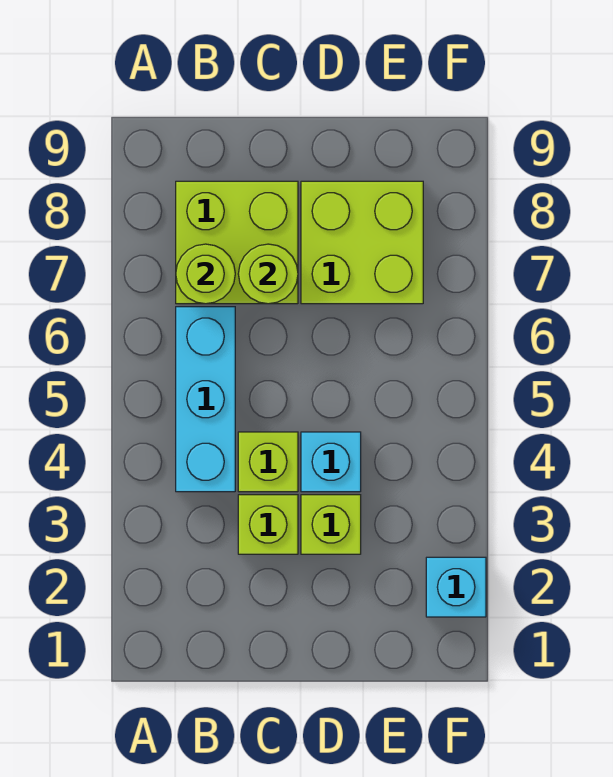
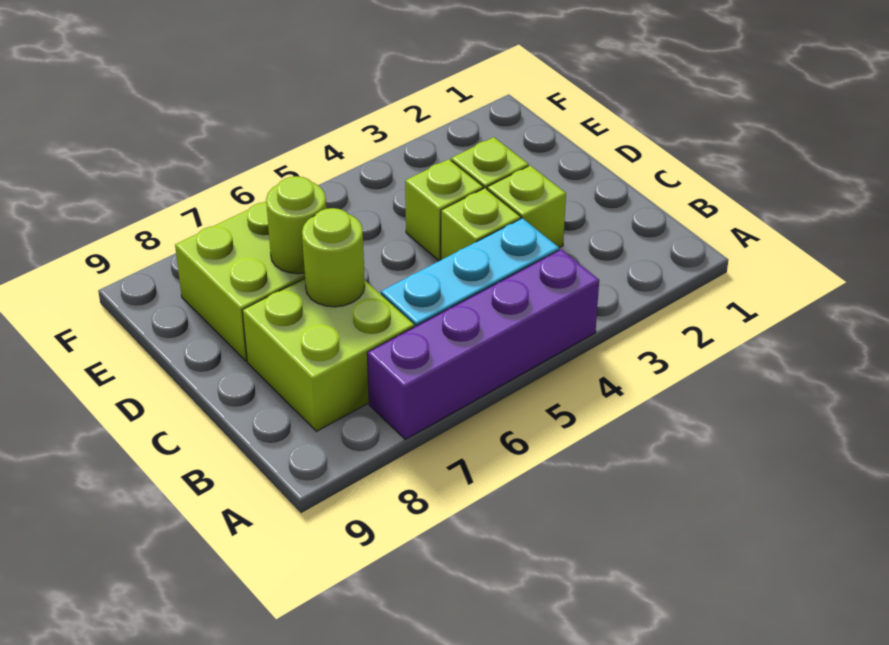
none -> purple 1x4 brick [367,249,599,439]
lime 1x1 round brick [176,244,235,304] -> lime 1x1 round brick moved to [266,176,326,274]
cyan 1x1 brick [301,432,361,492] -> lime 1x1 brick [405,159,483,261]
cyan 1x1 brick [426,557,486,617] -> none

